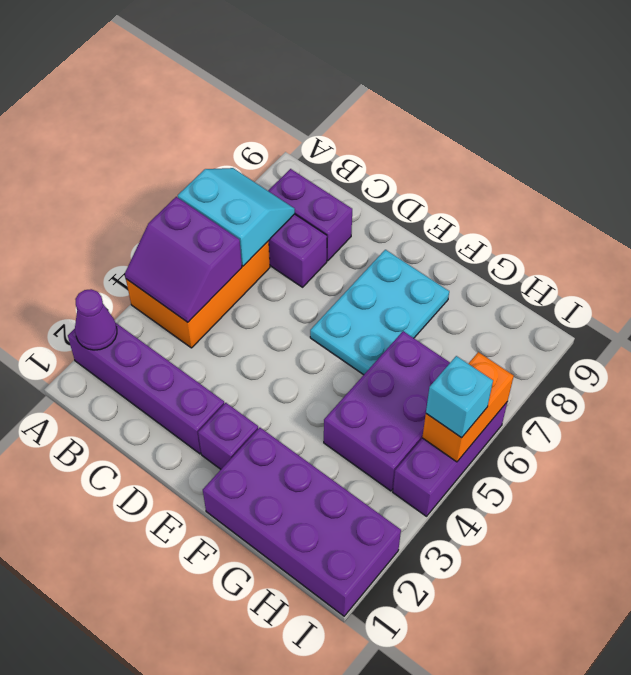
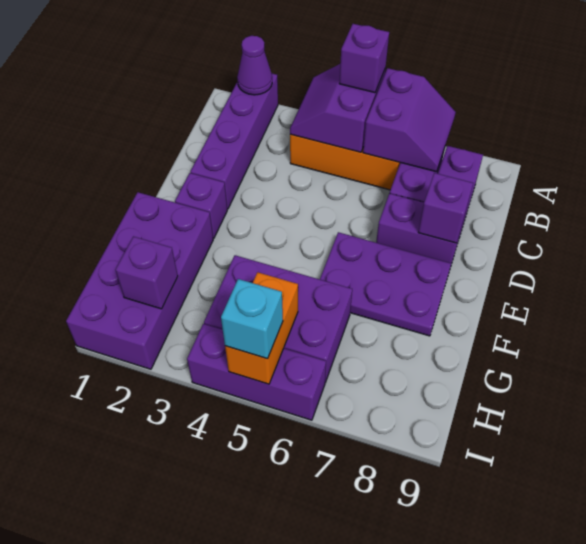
none -> purple 1x1 brick [339,24,389,93]
cyan 2x2 slope [178,168,295,266] -> purple 2x2 slope [363,68,456,172]
none -> purple 1x2 brick [376,193,464,264]
none -> purple 1x1 brick [418,173,473,243]
cyan 2x3 plate [310,250,449,375] -> purple 2x3 plate [320,232,451,336]
none -> purple 1x1 brick [116,237,178,309]
orange 1x2 brick [422,352,514,462] -> orange 1x2 brick turned to [225,272,298,384]

